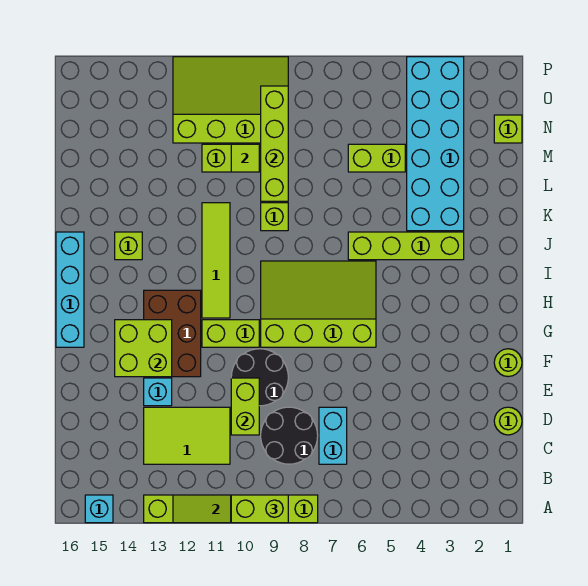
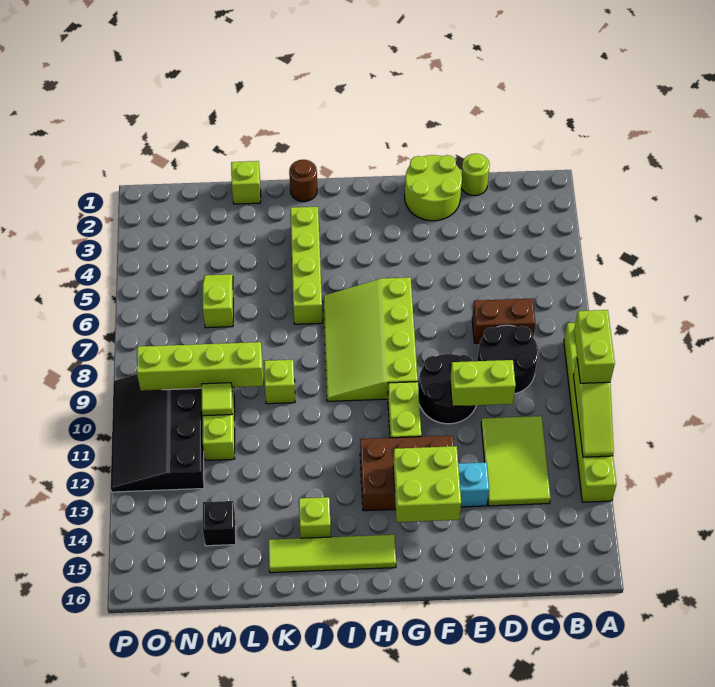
cyan 1x1 brick [85,495,113,523] -> none
cyan 1x2 brick [319,407,347,464] -> brown 1x2 brick [472,298,535,343]
lime 1x1 round brick [494,349,522,377] -> lime 2x2 round brick [405,155,462,221]
cyan 1x4 brick [56,232,84,347] -> none
lime 1x4 tile [202,203,230,318] -> lime 1x4 tile moved to [269,535,396,573]
none -> brown 1x1 round brick [289,160,317,202]
cyan 2x6 brick [407,57,464,231] -> none
lime 1x2 brick [348,144,405,172] -> lime 1x2 slope [203,274,233,328]
none -> black 1x1 brick [203,501,236,546]
lime 1x1 brick [494,115,522,143] -> lime 1x1 brick moved to [231,161,261,204]
lime 3x4 slope [173,57,288,143] -> black 3x4 slope [111,374,204,492]

